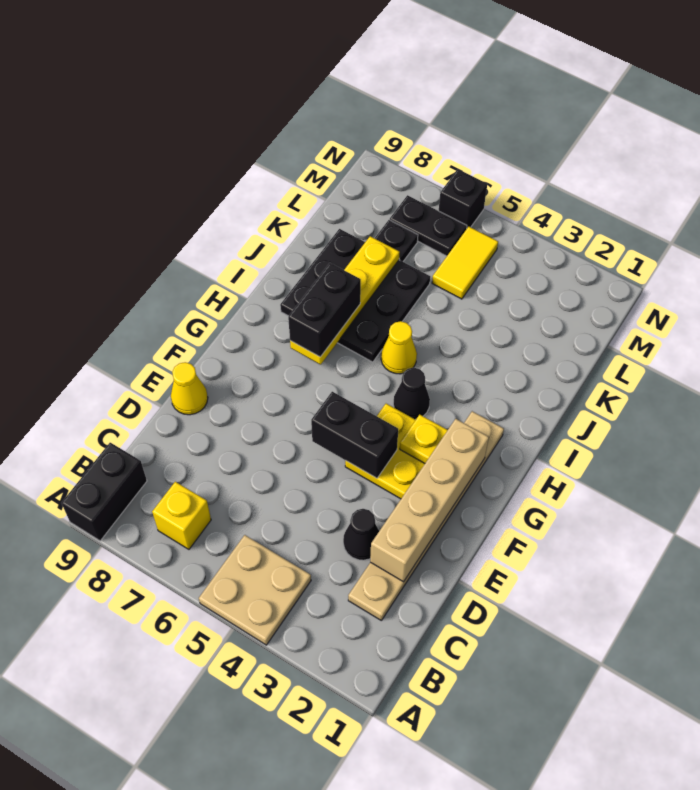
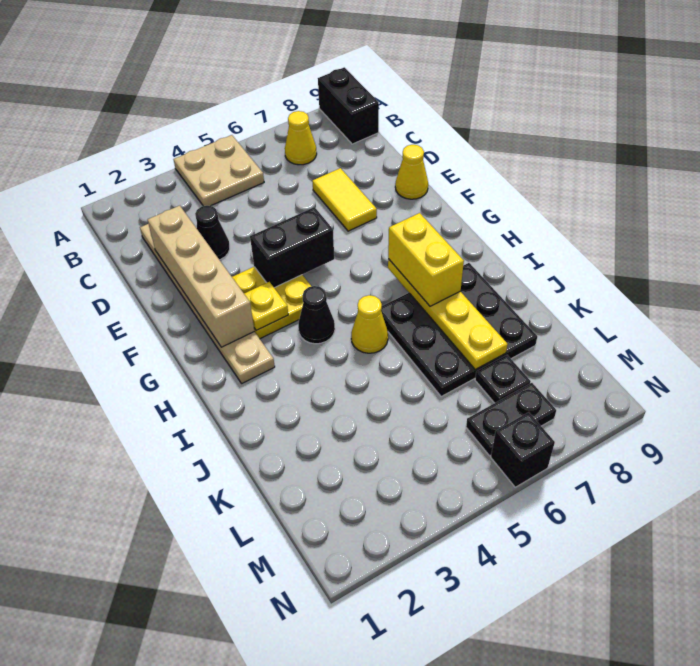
yellow 1x1 brick [152,482,211,549] -> yellow 1x1 cone [285,111,317,165]
black 1x2 brick [288,263,361,357] -> yellow 1x2 brick [388,213,464,306]
yellow 1x2 tile [432,227,498,299] -> yellow 1x2 tile moved to [312,168,377,231]

